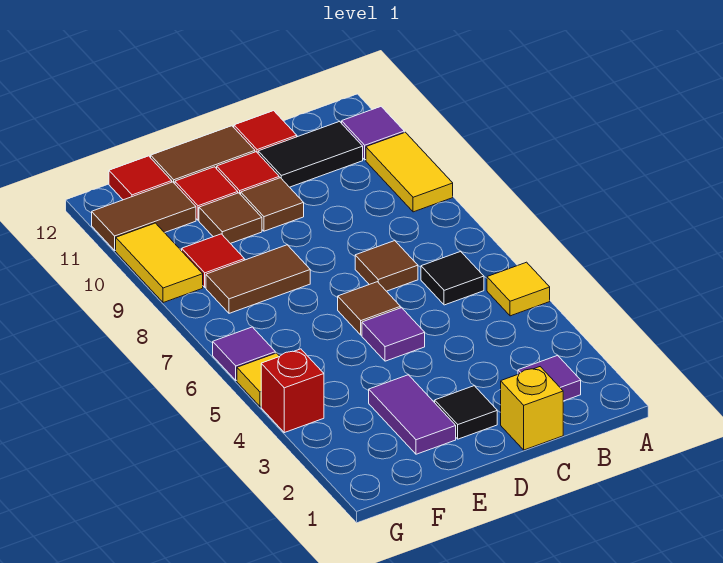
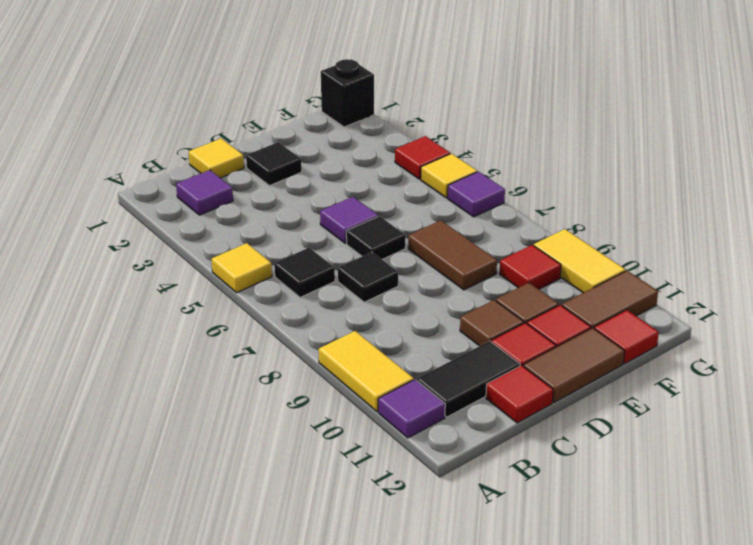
yellow 1x1 brick [501,367,563,450] -> yellow 1x1 tile [189,138,244,178]
brown 1x1 tile [355,241,418,291] -> black 1x1 tile [338,252,398,302]
brown 1x1 tile [338,282,400,335] -> black 1x1 tile [346,216,405,259]
purple 1x2 tile [369,375,456,454] -> none
brown 1x2 tile [206,245,310,313] -> brown 1x2 tile turned to [408,220,497,290]
none -> black 1x1 brick [321,59,374,127]
red 1x1 brick [261,349,324,433] -> red 1x1 tile [395,136,450,179]

